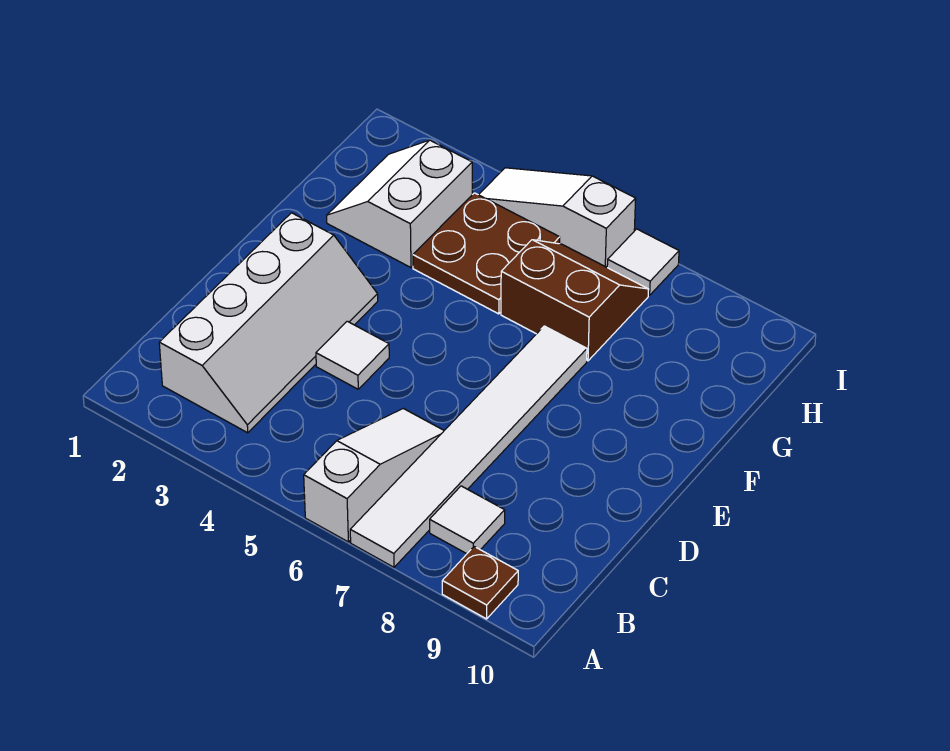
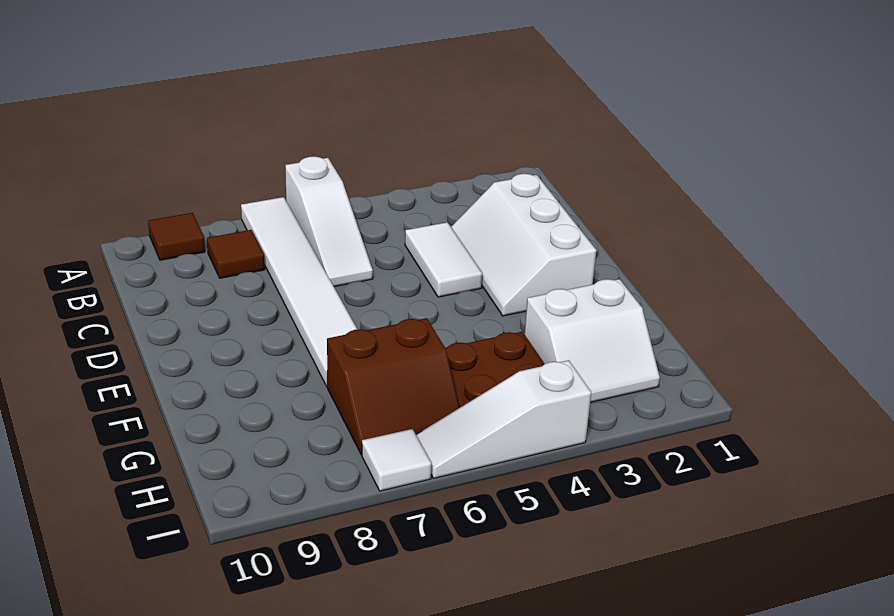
brown 1x1 plate [442,547,518,619] -> brown 1x1 tile [148,213,205,260]
white 2x4 slope [159,213,378,433] -> white 2x3 slope [451,174,596,316]
white 1x1 tile [430,486,505,554] -> brown 1x1 tile [207,230,265,278]
white 1x1 tile [316,321,389,389] -> white 1x2 tile [405,222,482,297]
white 2x2 slope [327,140,472,268] -> white 2x2 slope turned to [525,279,660,402]
white 1x3 slope [479,168,636,267] -> white 1x3 slope turned to [416,360,591,478]

